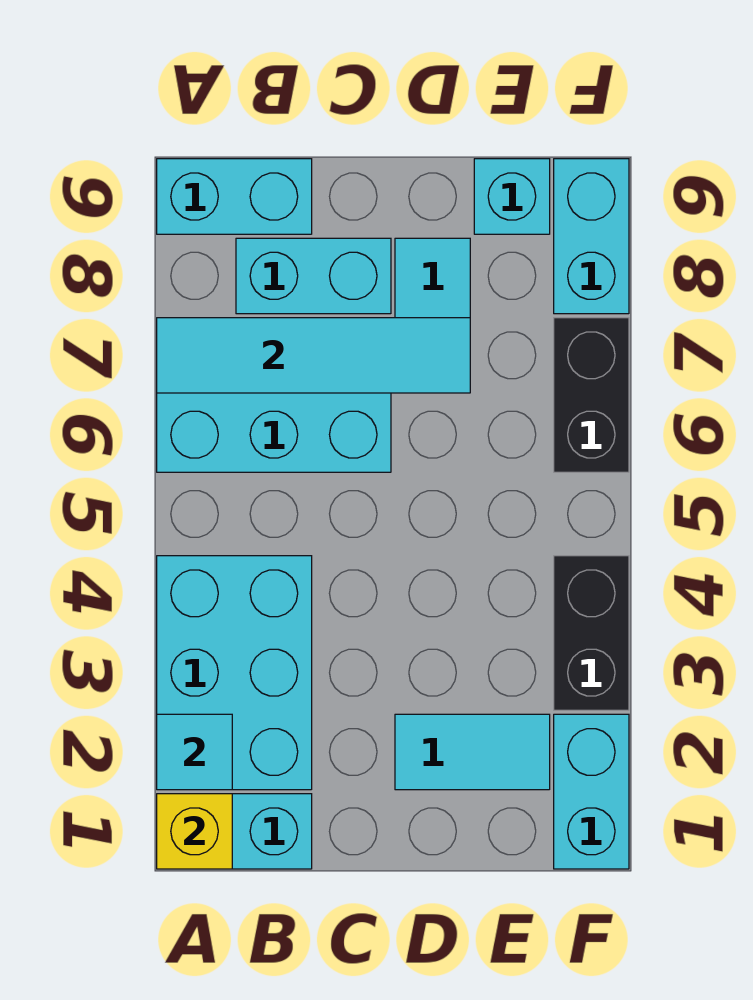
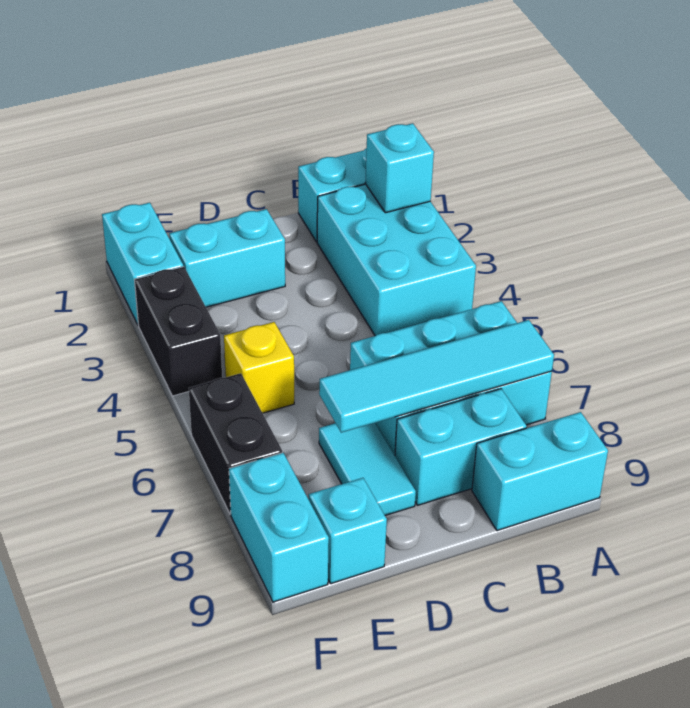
yellow 1x1 brick [157,794,232,869] -> yellow 1x1 brick moved to [224,322,294,413]
cyan 1x1 tile [157,714,232,790] -> cyan 1x1 brick [365,123,434,213]
cyan 1x2 tile [395,714,550,790] -> cyan 1x2 brick [169,209,285,307]

